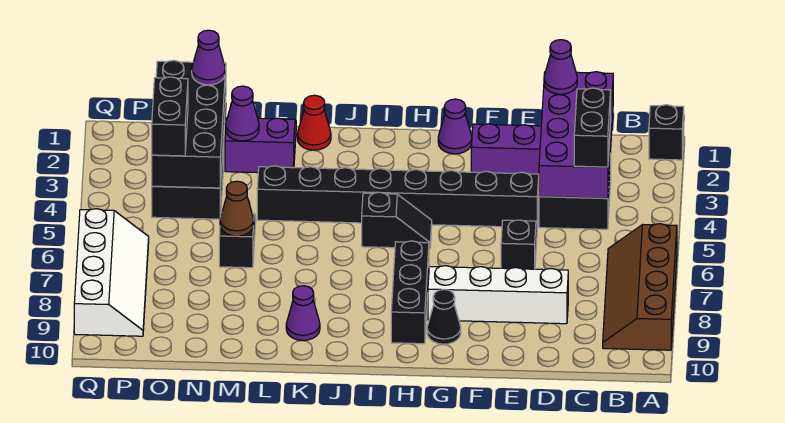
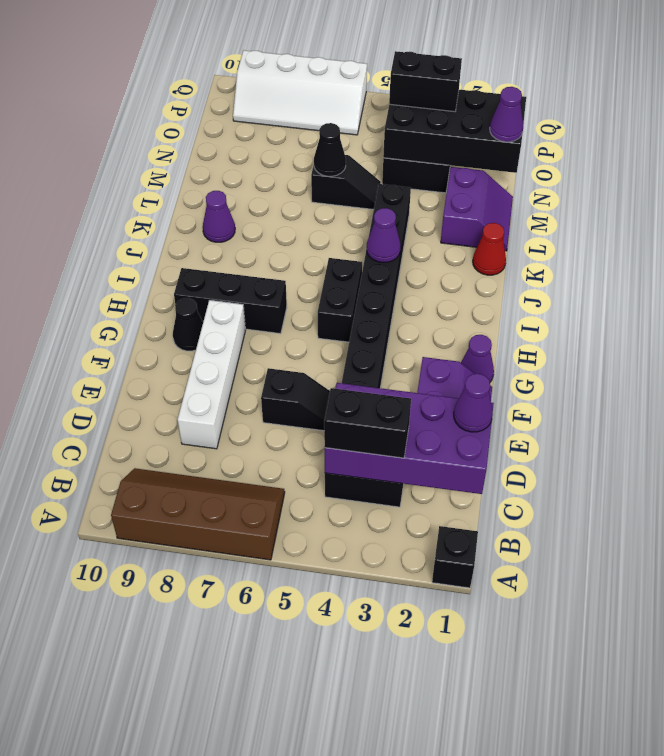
black 1x2 slope [362,192,432,249] -> black 1x2 brick [318,258,362,342]
purple 1x1 cone [226,86,259,141] -> purple 1x1 cone moved to [367,208,400,262]
brown 1x1 cone [220,181,254,236] -> black 1x1 cone [314,123,346,176]

